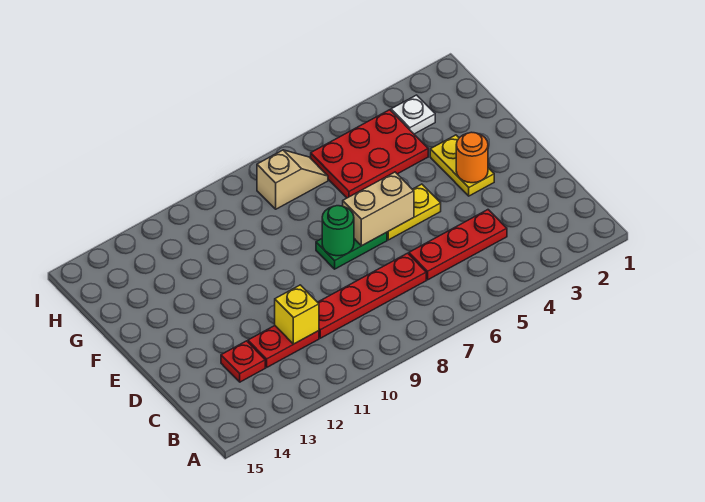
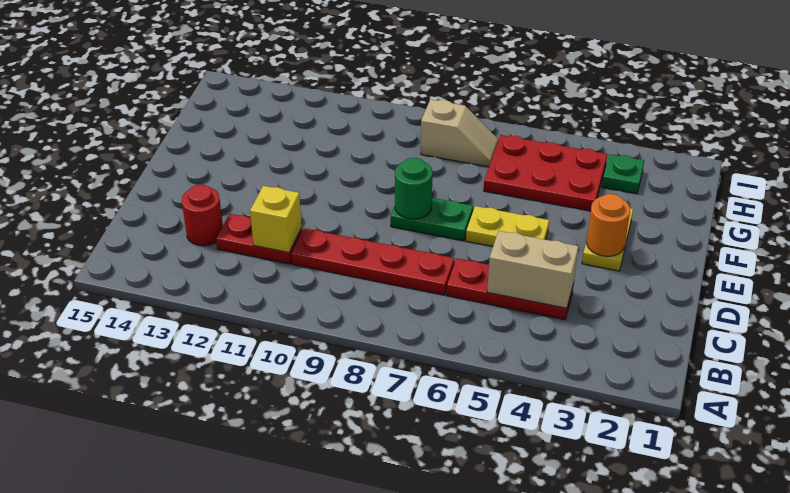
red 1x1 plate [221,341,265,382] -> red 1x1 round brick [182,185,223,246]
tan 1x2 brick [343,172,414,246] -> tan 1x2 brick moved to [487,231,578,308]
white 1x1 plate [391,95,435,134] -> green 1x1 plate [602,154,644,194]

